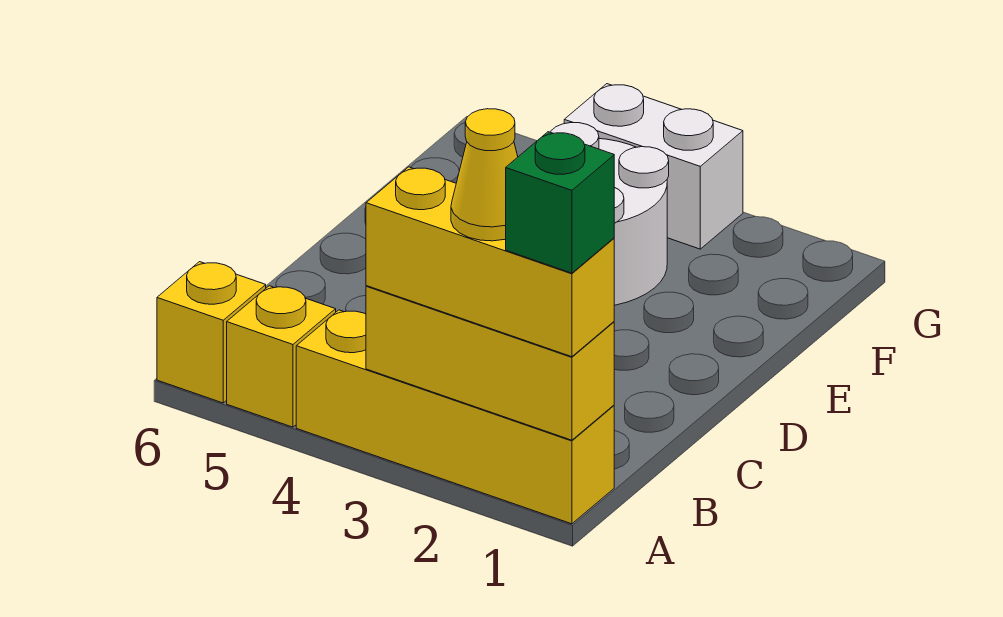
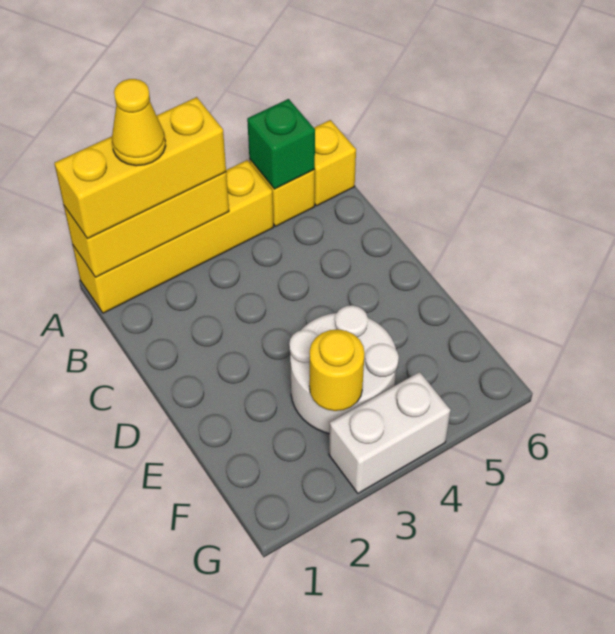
green 1x1 brick [506,132,614,273] -> green 1x1 brick moved to [247,99,315,189]
none -> yellow 1x1 round brick [309,330,365,411]

